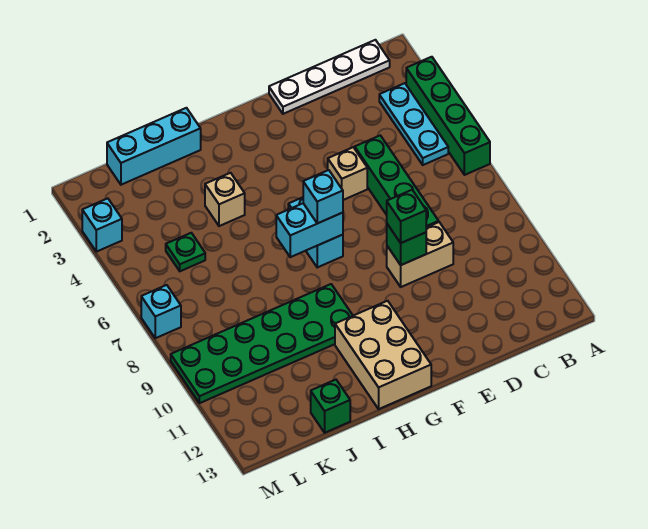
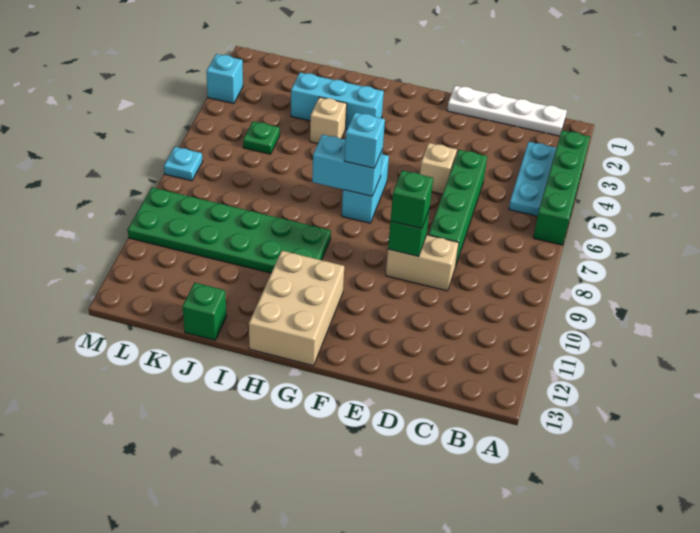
cyan 1x3 brick [107,108,201,185] -> cyan 1x3 brick moved to [291,72,384,129]
cyan 1x1 brick [141,285,181,338] -> cyan 1x1 plate [164,147,203,181]

